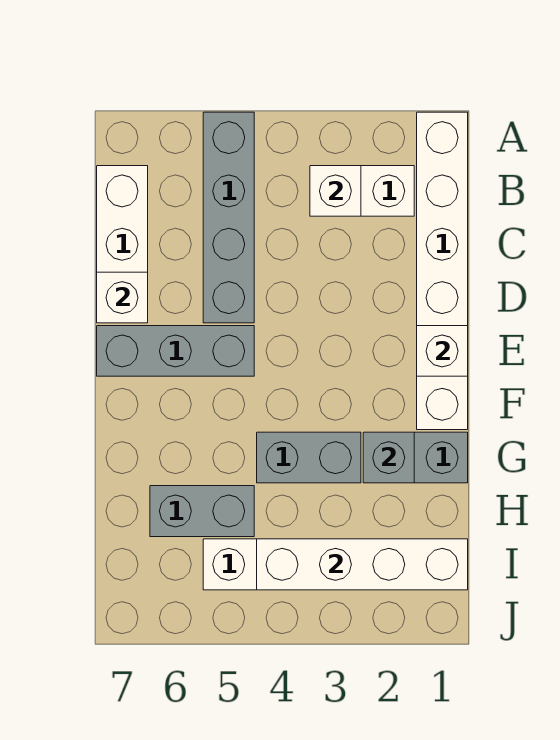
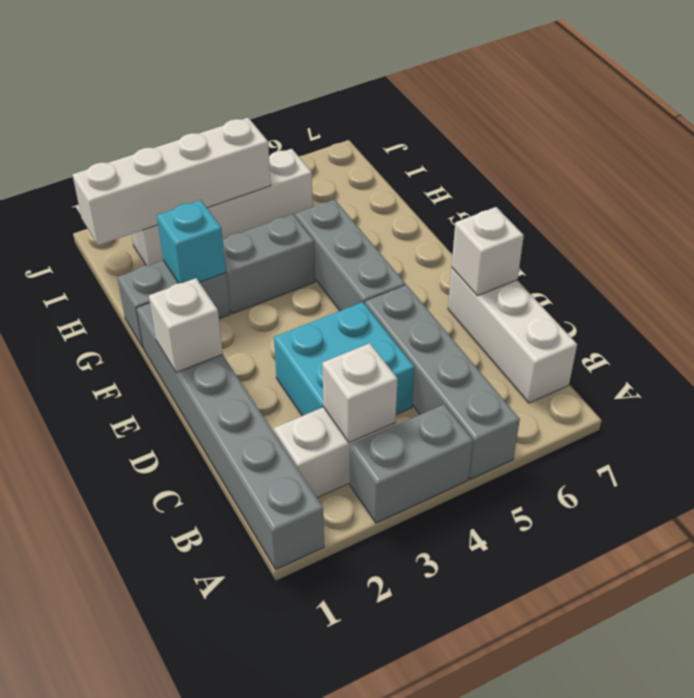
white 1x6 brick [417,112,468,430] -> grey 1x6 brick [136,303,324,569]
none -> cyan 2x2 brick [274,302,414,416]
grey 1x3 brick [97,326,254,376] -> grey 1x3 brick turned to [295,199,406,311]
grey 1x1 brick [363,432,414,483] -> cyan 1x1 brick [157,200,226,283]
grey 1x2 brick [150,486,254,537] -> grey 1x2 brick moved to [350,404,473,523]

